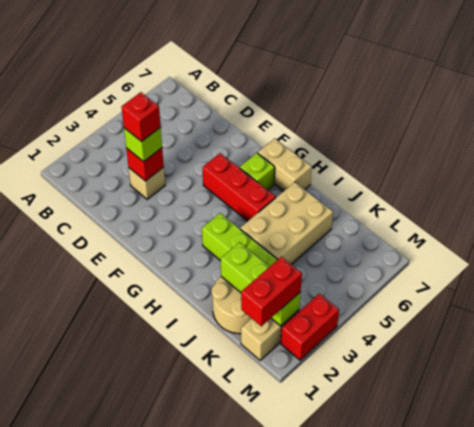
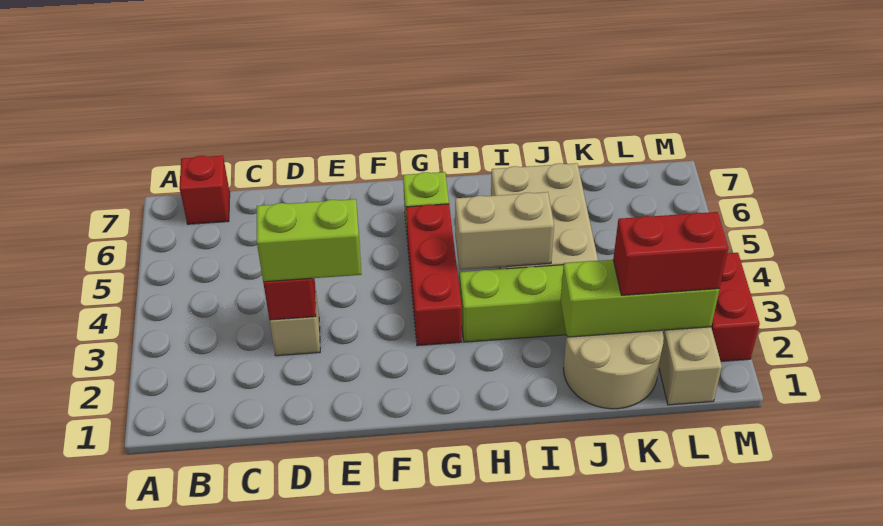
lime 1x1 brick [124,127,162,162] -> lime 1x2 brick [257,199,361,282]
red 1x1 brick [122,92,161,142] -> red 1x1 brick moved to [179,156,230,224]
red 1x3 brick [203,153,276,221] -> red 1x3 brick turned to [406,204,462,346]
tan 1x2 brick [258,139,312,191] -> tan 1x2 brick moved to [455,192,554,270]
red 1x2 brick [241,257,302,326] -> red 1x2 brick turned to [613,212,728,295]

